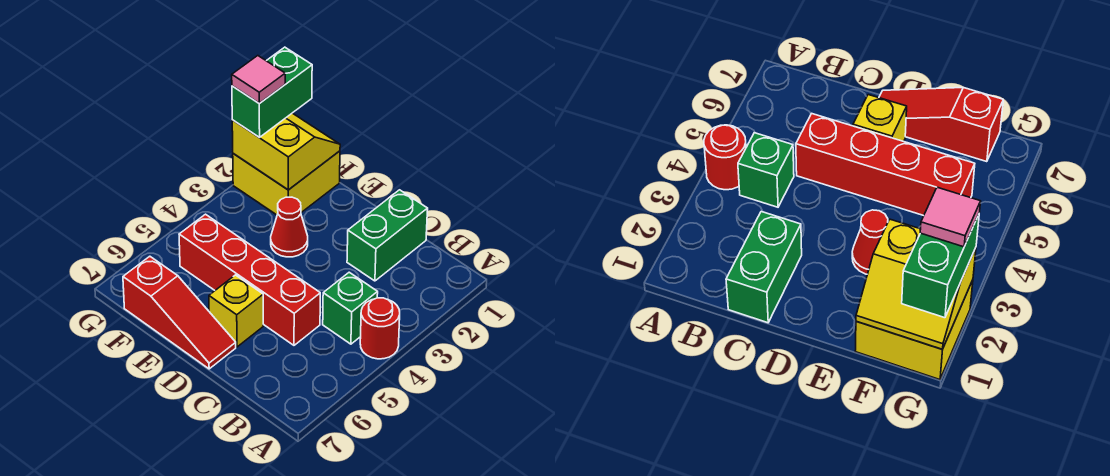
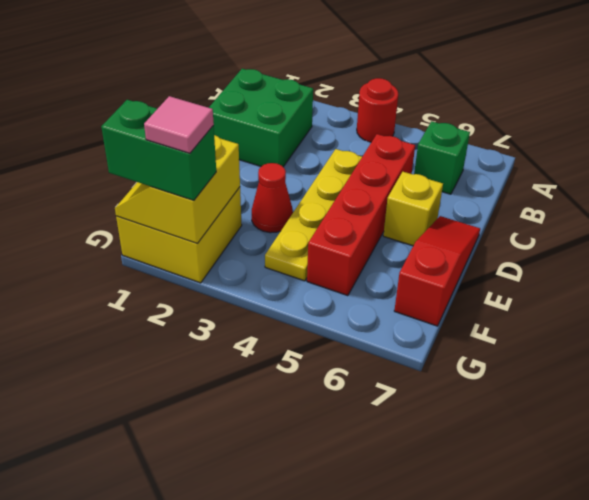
green 1x1 brick [323,272,378,344] -> green 1x1 brick moved to [414,121,470,194]
green 1x2 brick [347,190,428,281] -> green 2x2 brick [209,69,313,167]
none -> yellow 1x4 plate [265,149,362,281]

